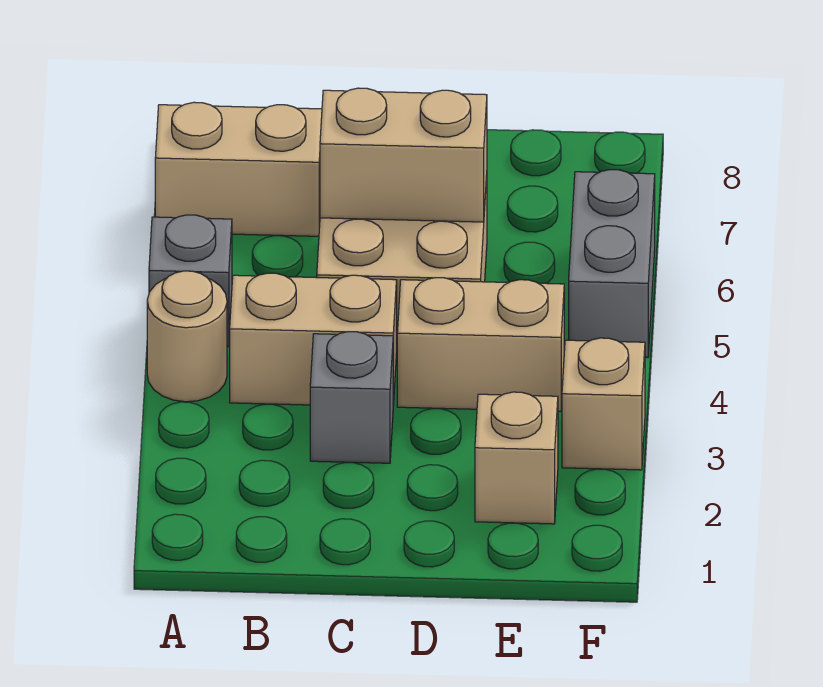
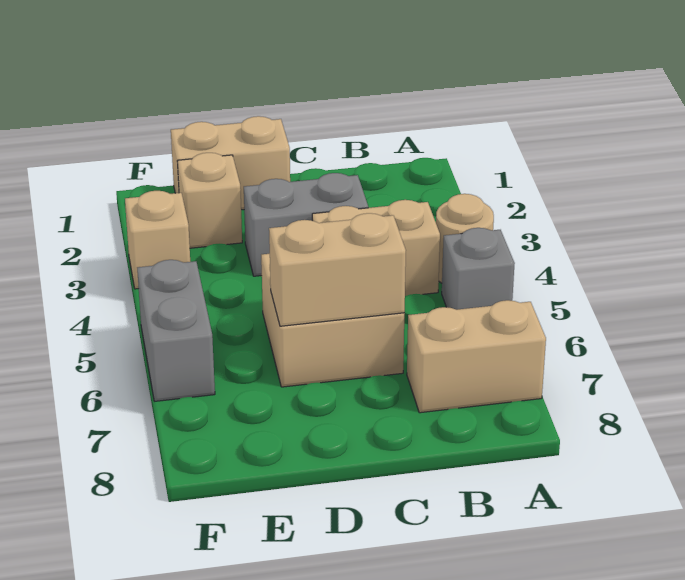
grey 1x1 brick [310,332,393,463] -> grey 1x2 brick [244,173,368,276]
tan 1x2 brick [397,278,564,412] -> tan 1x2 brick moved to [171,116,290,210]

